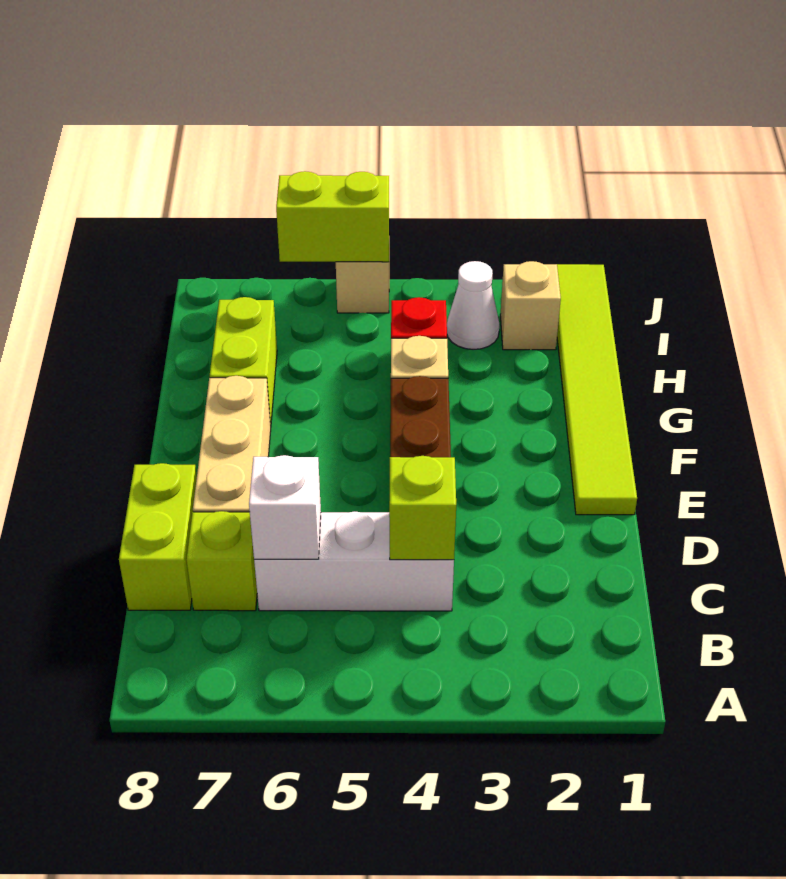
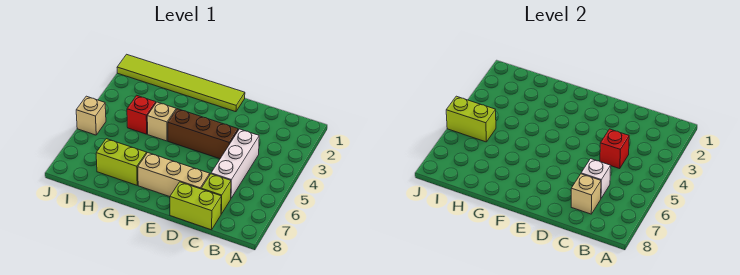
lime 1x1 brick [389,456,456,560] -> red 1x1 brick [600,129,629,169]
tan 1x1 brick [500,261,561,350] -> tan 1x1 brick moved to [571,174,601,214]
white 1x1 cone [447,261,499,350] -> none
lime 1x2 brick [276,171,389,262] -> lime 1x2 brick turned to [446,96,496,142]

